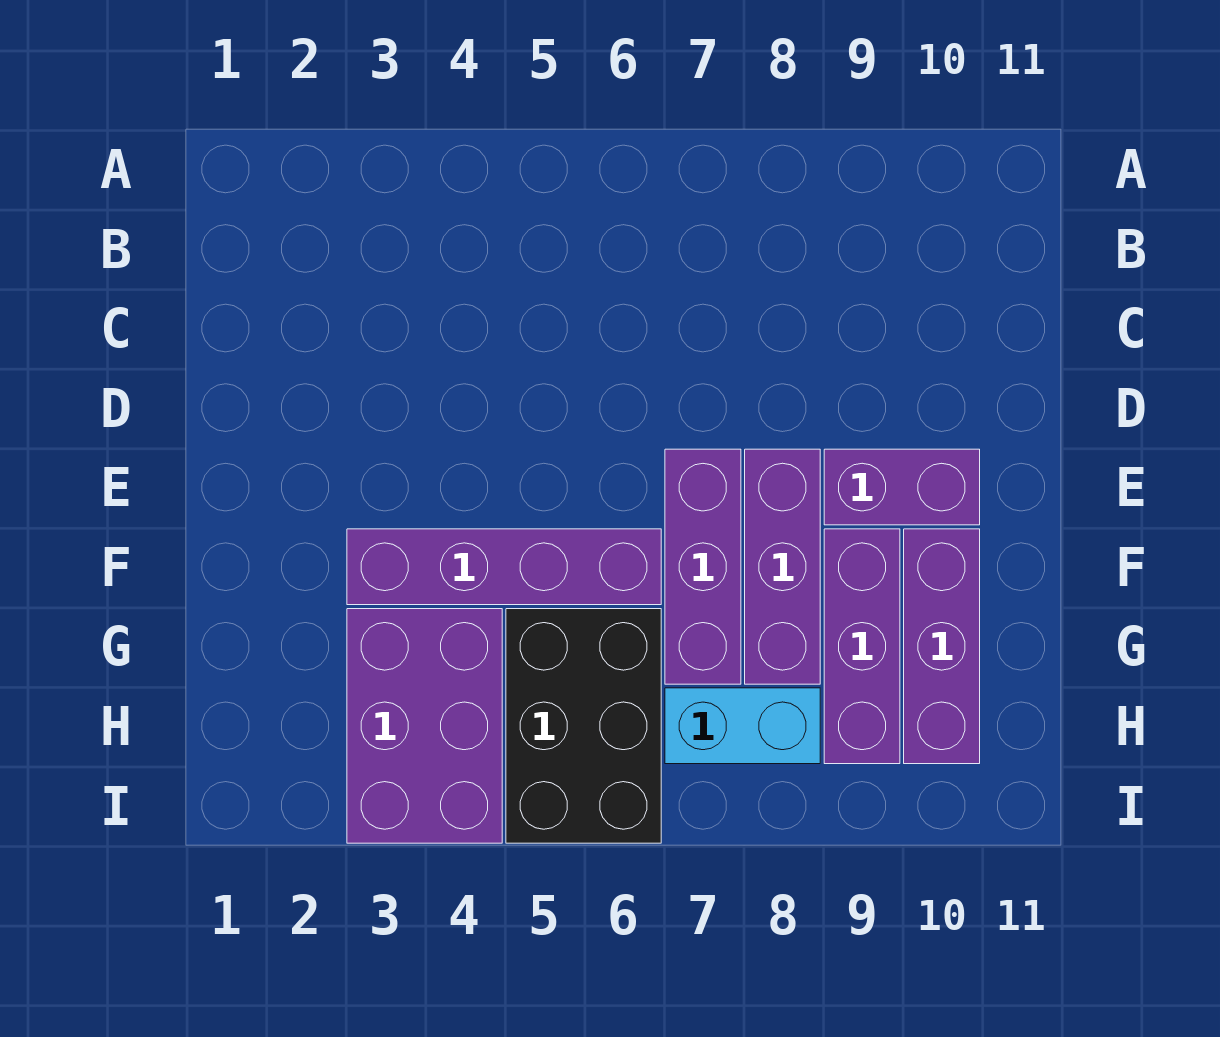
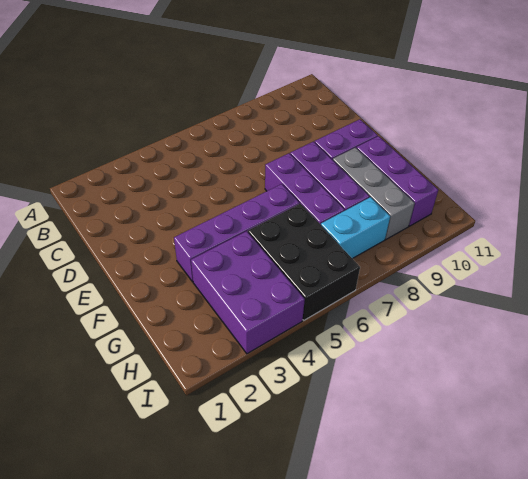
purple 1x3 brick [824,529,900,764] -> grey 1x3 brick [333,148,415,239]

